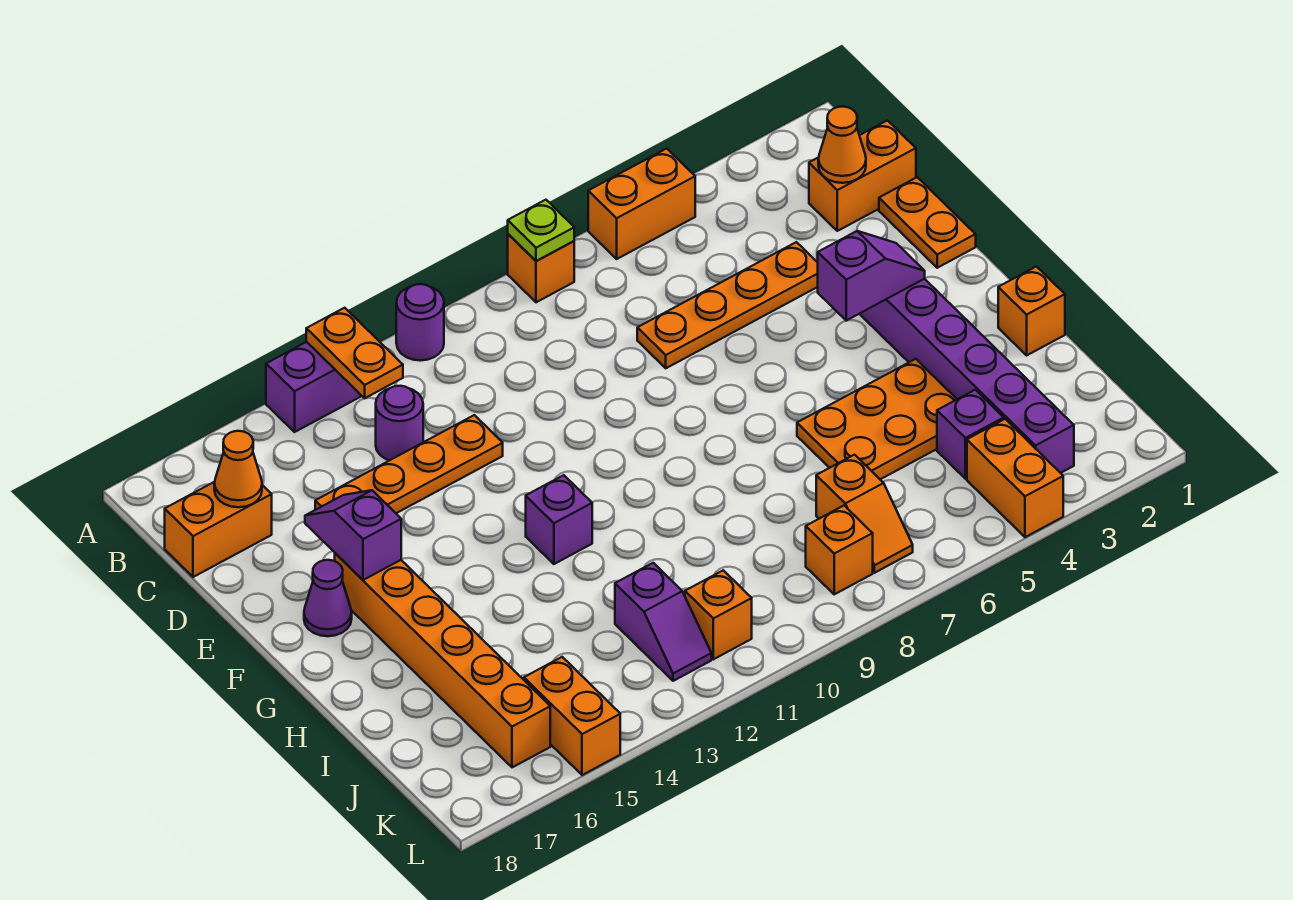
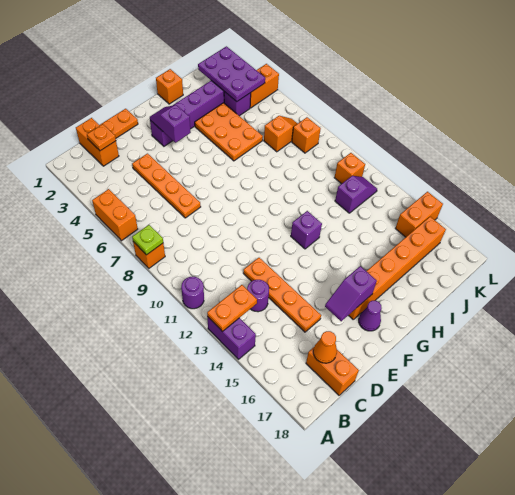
orange 1x1 cone [818,107,866,183] -> orange 1x1 plate [87,124,116,151]
none -> purple 2x3 plate [198,46,265,102]

